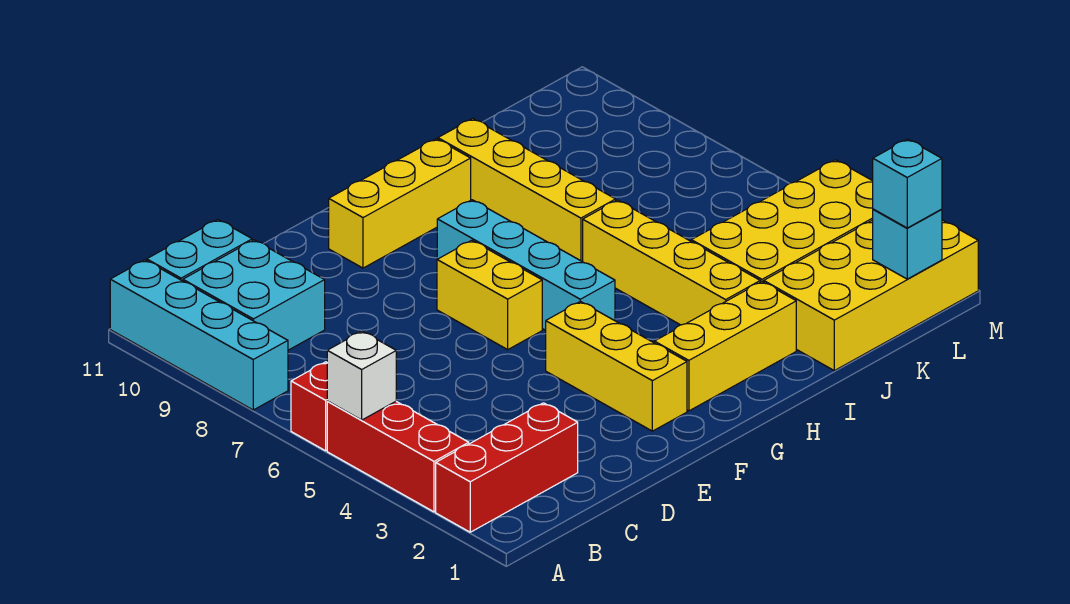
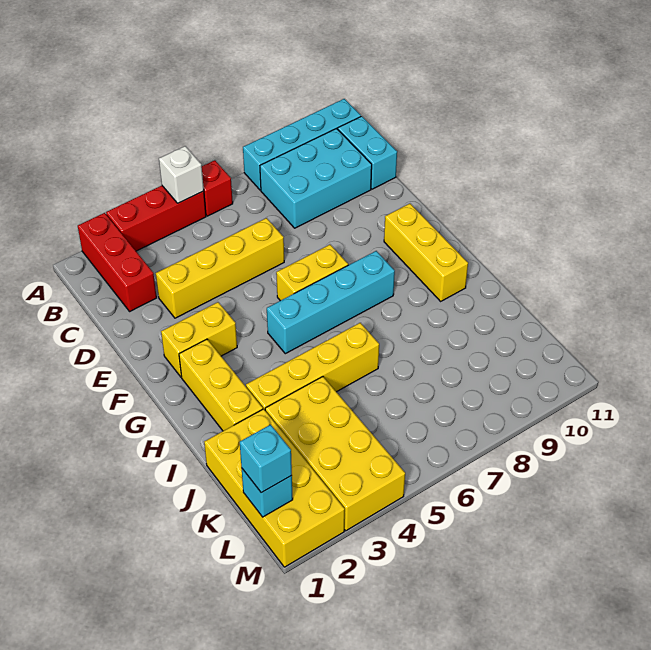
cyan 2x2 brick [183,240,325,350] -> cyan 2x3 brick [260,129,372,228]
yellow 1x3 brick [546,301,687,431] -> yellow 1x2 brick [161,302,237,377]
yellow 1x4 brick [438,119,616,262] -> yellow 1x4 brick moved to [156,218,284,318]

